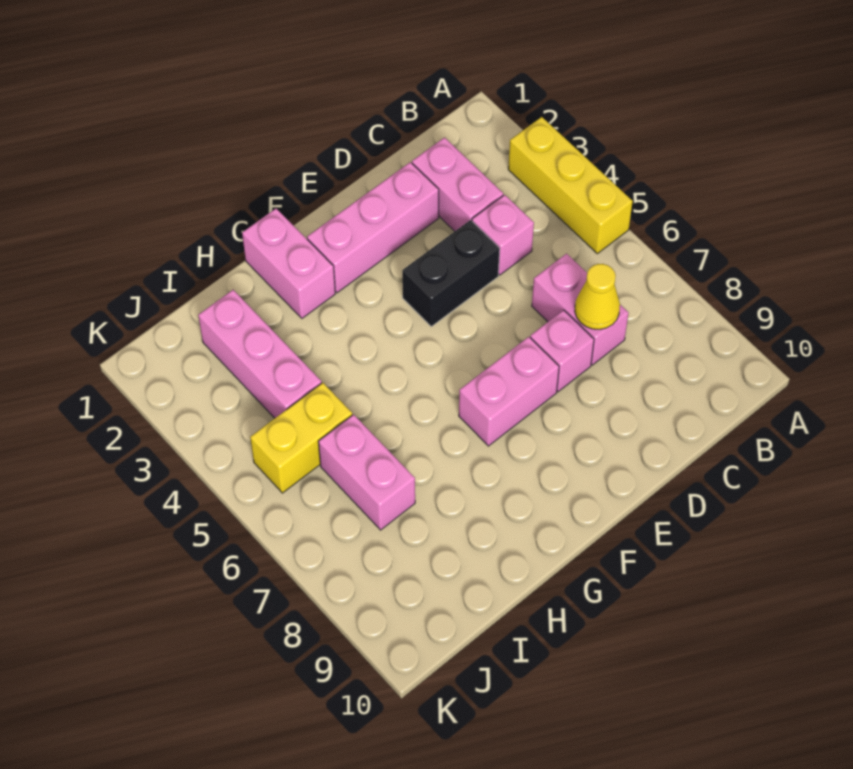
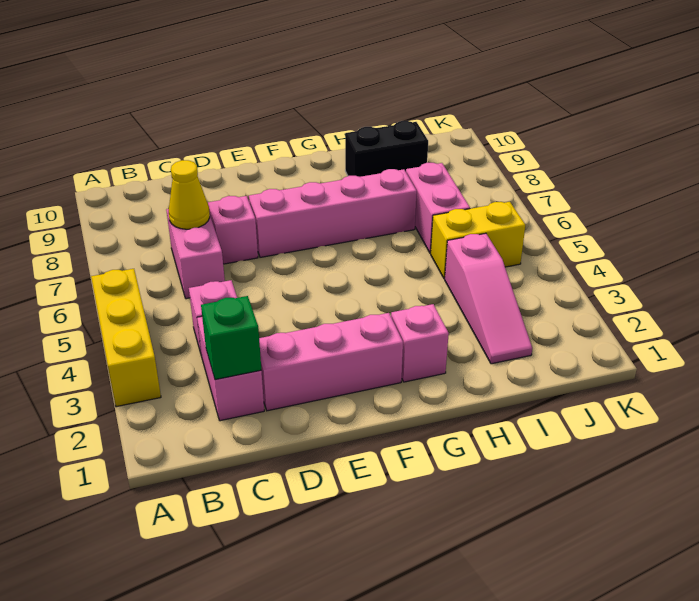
none -> green 1x1 brick [201,296,261,380]
black 1x2 brick [402,220,500,326] -> black 1x2 brick moved to [345,121,428,177]
pink 1x2 brick [459,337,559,446] -> pink 1x4 brick [249,169,417,257]
pink 1x2 brick [242,209,335,318] -> pink 1x1 brick [391,304,449,382]
pink 1x3 brick [198,290,322,418] -> pink 1x3 slope [445,233,532,364]

